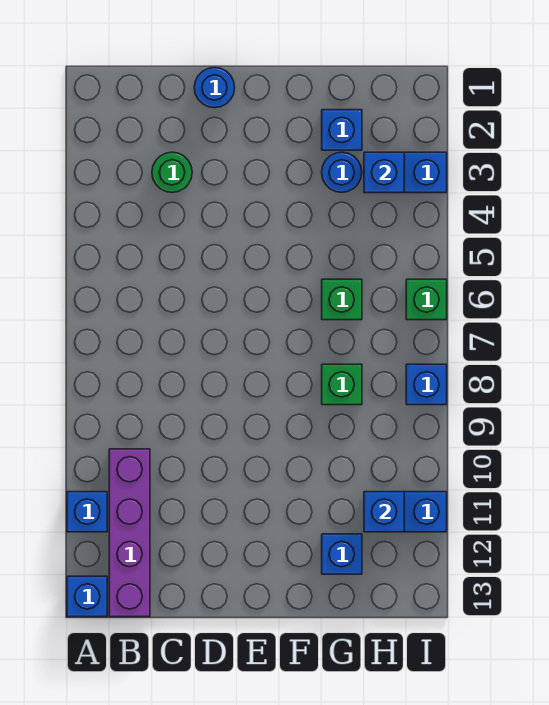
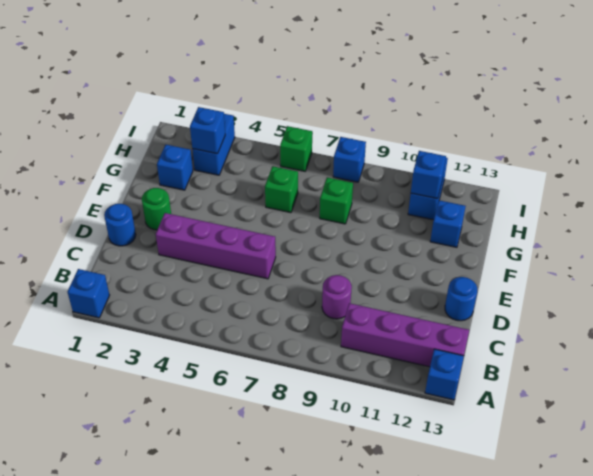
blue 1x1 brick [67,492,107,532] -> blue 1x1 brick moved to [68,269,110,318]
green 1x1 round brick [152,152,192,193] -> green 1x1 round brick moved to [142,188,171,230]
none -> purple 1x1 round brick [322,275,352,319]
none -> purple 1x4 brick [156,213,276,279]
blue 1x1 round brick [322,152,362,193] -> blue 1x1 round brick moved to [445,277,477,321]

